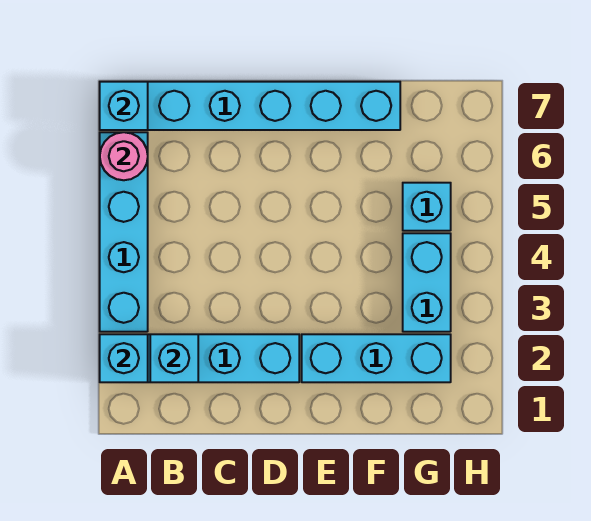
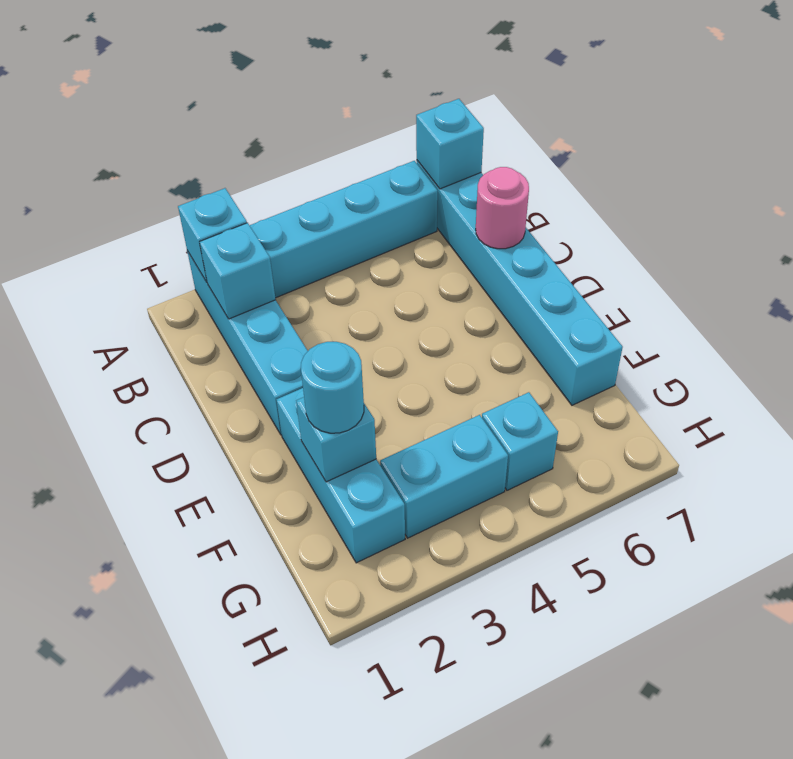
pink 1x1 round brick [100,132,148,180] -> pink 1x1 round brick moved to [476,167,529,249]
none -> cyan 1x1 brick [296,397,376,482]
none -> cyan 1x1 round brick [301,342,364,433]

